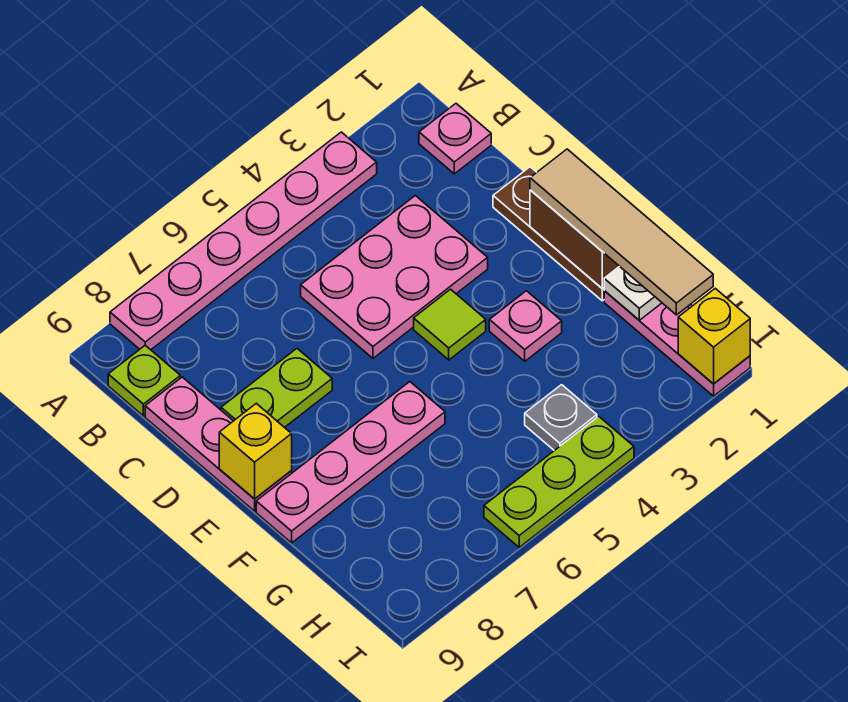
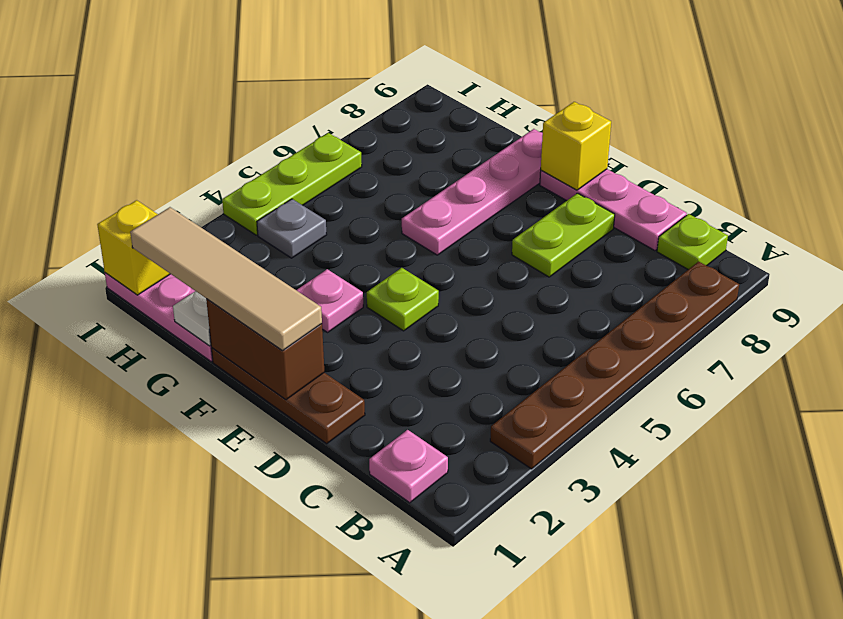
pink 1x6 plate [110,132,377,350] -> brown 1x6 plate [490,262,739,469]
pink 2x3 plate [301,196,488,358] -> none
lime 1x1 tile [414,289,486,360] -> lime 1x1 plate [367,268,439,331]

